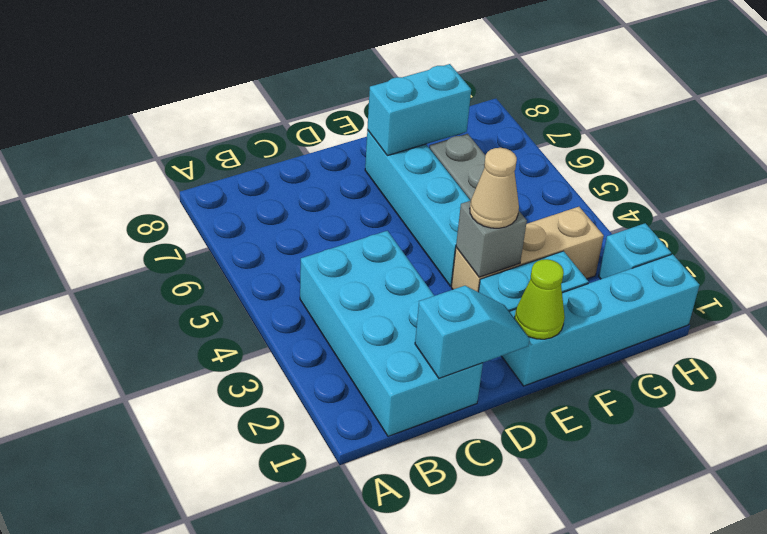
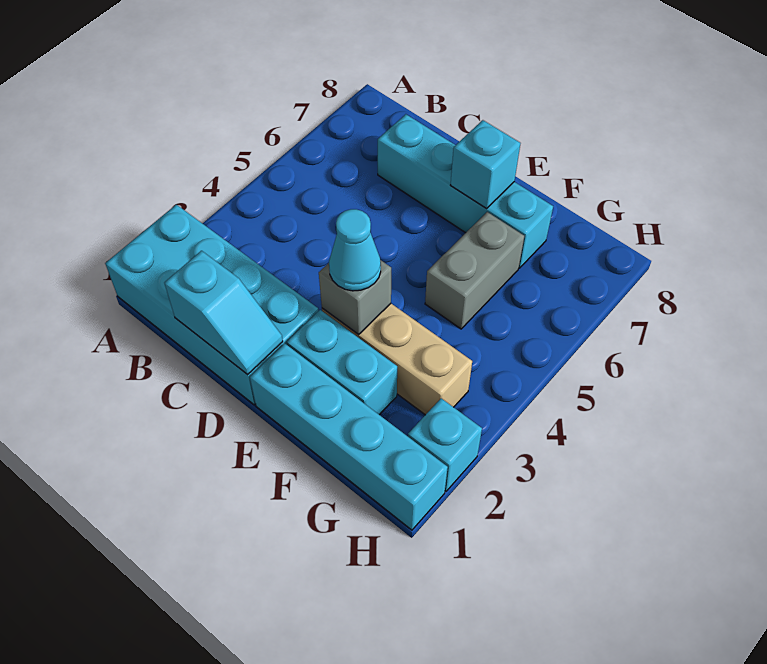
cyan 2x4 brick [300,231,483,436] -> cyan 2x4 brick turned to [105,205,318,405]
lime 1x1 cone [515,259,565,339] -> none
tan 1x1 cone [470,148,519,228] -> cyan 1x1 cone [329,209,381,291]
cyan 1x4 brick [365,130,470,286] -> cyan 1x4 brick turned to [378,114,553,268]
cyan 1x2 brick [367,64,471,156] -> cyan 1x1 brick [450,120,521,209]

